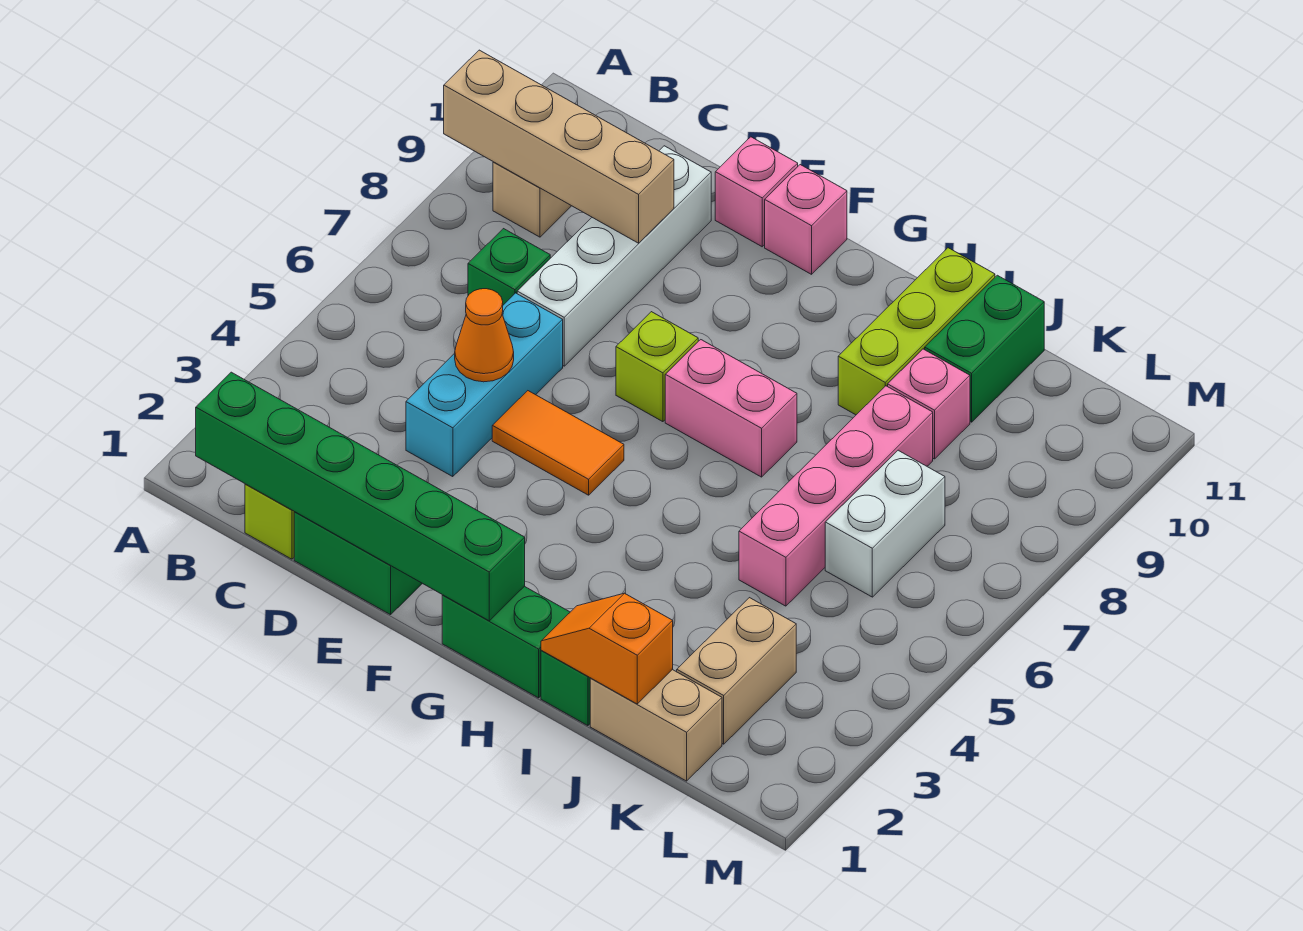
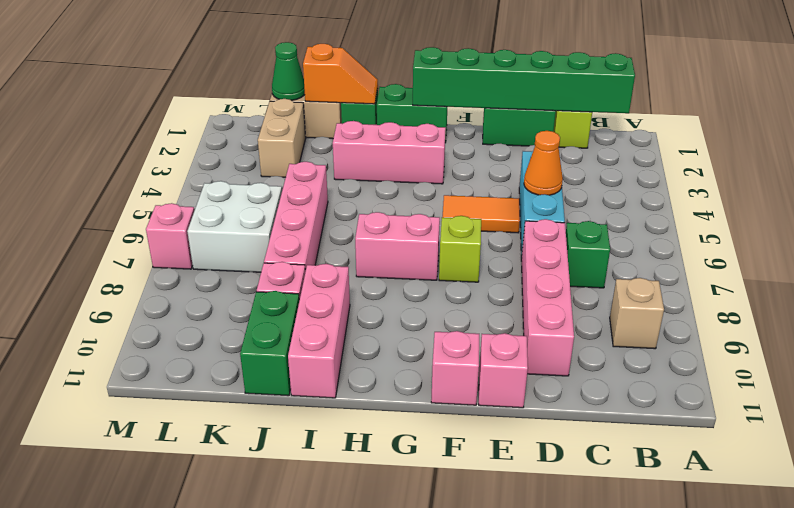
tan 1x4 brick [444,50,674,243] -> none
white 1x4 brick [517,146,711,366] -> pink 1x4 brick [521,219,574,376]
none -> pink 1x3 brick [333,121,446,184]
lime 1x3 brick [838,248,995,415] -> pink 1x3 brick [288,264,350,398]
none -> green 1x1 cone [272,42,305,100]
white 1x2 brick [825,450,945,597] -> white 2x2 brick [187,181,282,272]
none -> pink 1x1 brick [146,203,195,269]

